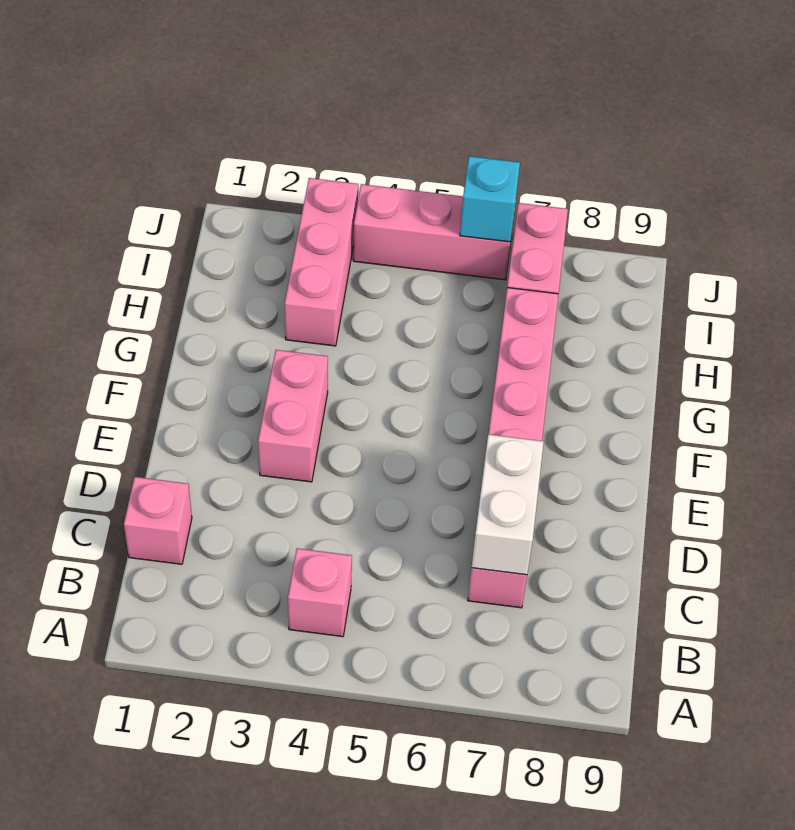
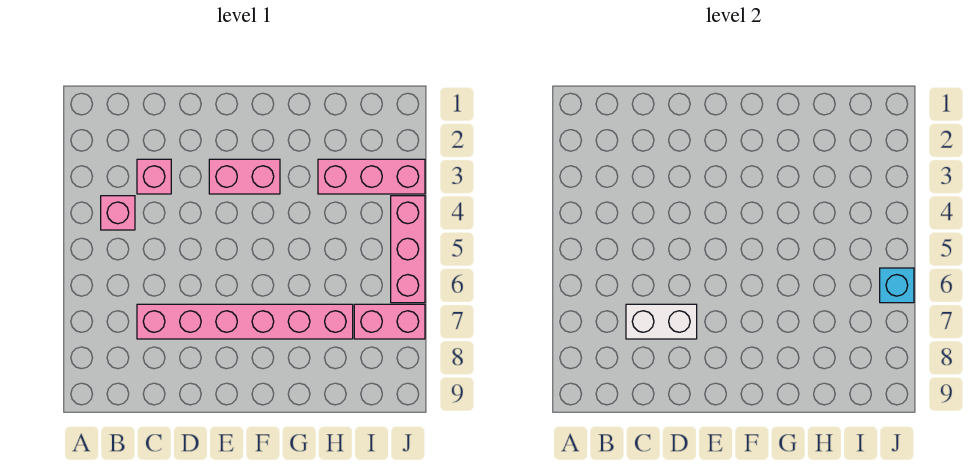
pink 1x1 brick [124,477,192,564] -> pink 1x1 brick moved to [137,159,171,194]

